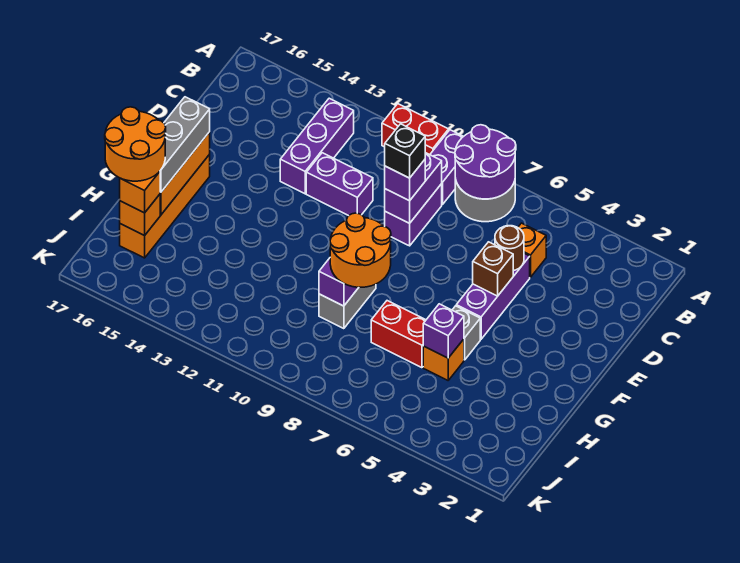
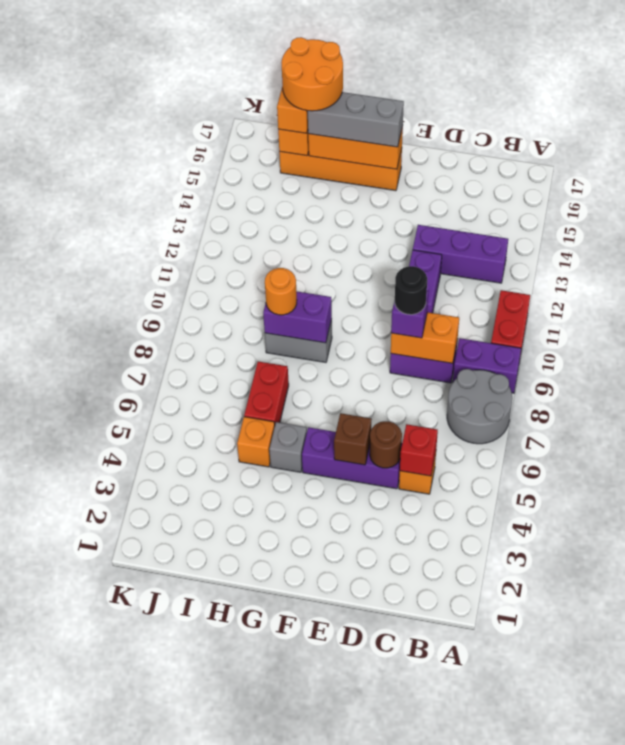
purple 2x2 round brick [455,125,516,199] -> none
none -> red 1x1 brick [400,424,438,476]
purple 1x2 brick [385,153,442,223] -> orange 1x2 brick [391,312,459,363]
black 1x1 brick [385,124,425,178] -> black 1x1 round brick [395,266,427,315]
orange 2x2 round brick [330,213,391,287] -> orange 1x1 round brick [265,268,297,315]
purple 1x1 brick [423,304,464,358] -> none

